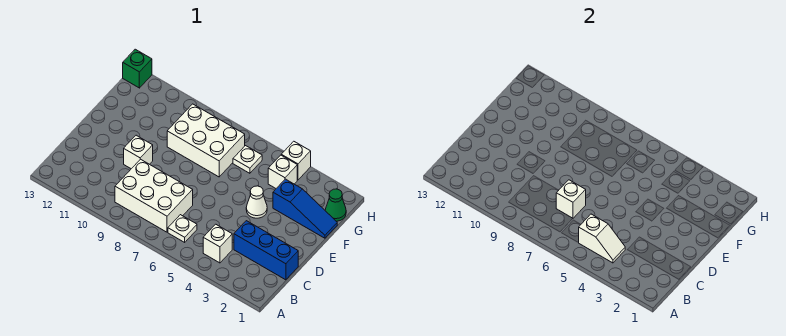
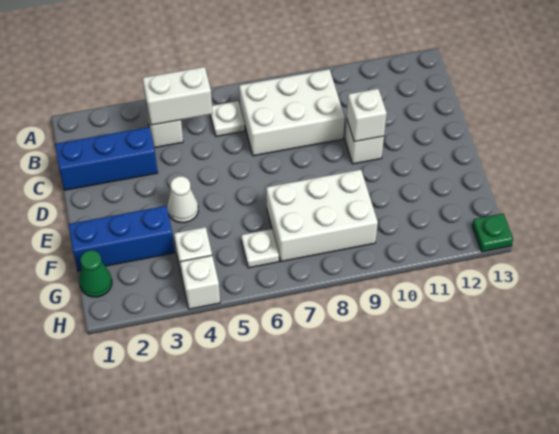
white 1x2 slope [579,214,625,263] -> white 1x2 brick [143,67,213,125]
white 1x1 brick [556,180,586,218] -> white 1x1 brick moved to [347,89,387,142]
blue 1x3 slope [273,179,337,238] -> blue 1x3 brick [68,206,175,271]
green 1x1 brick [123,49,152,88] -> green 1x1 plate [472,213,513,252]

